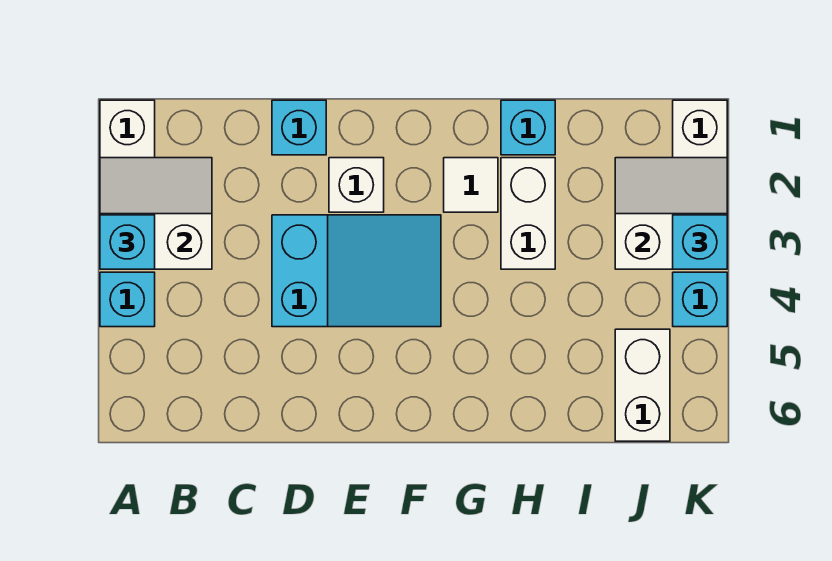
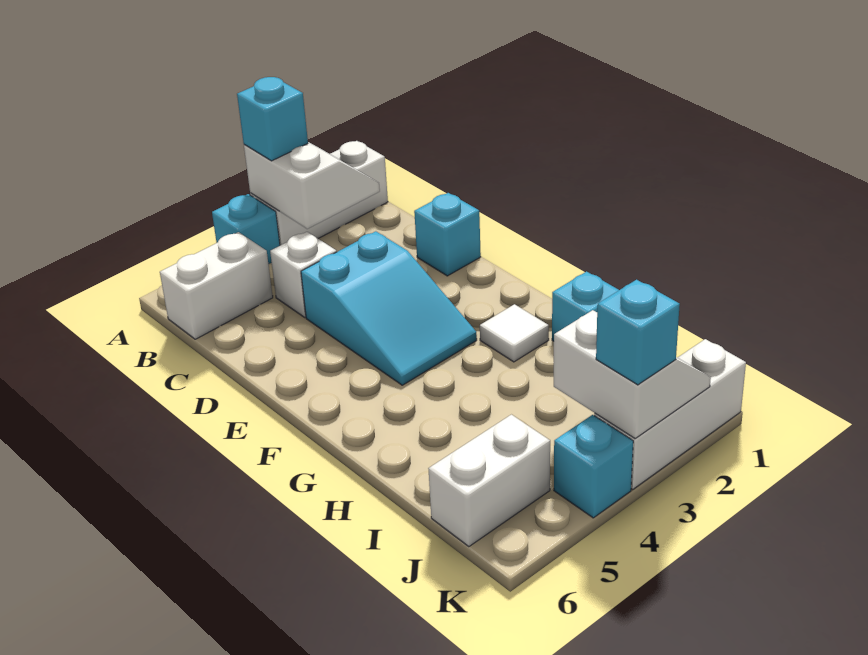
white 1x1 brick [329,158,384,212] -> white 1x1 brick moved to [270,232,337,317]
white 1x2 brick [501,158,555,269] -> white 1x2 brick moved to [160,232,273,339]

